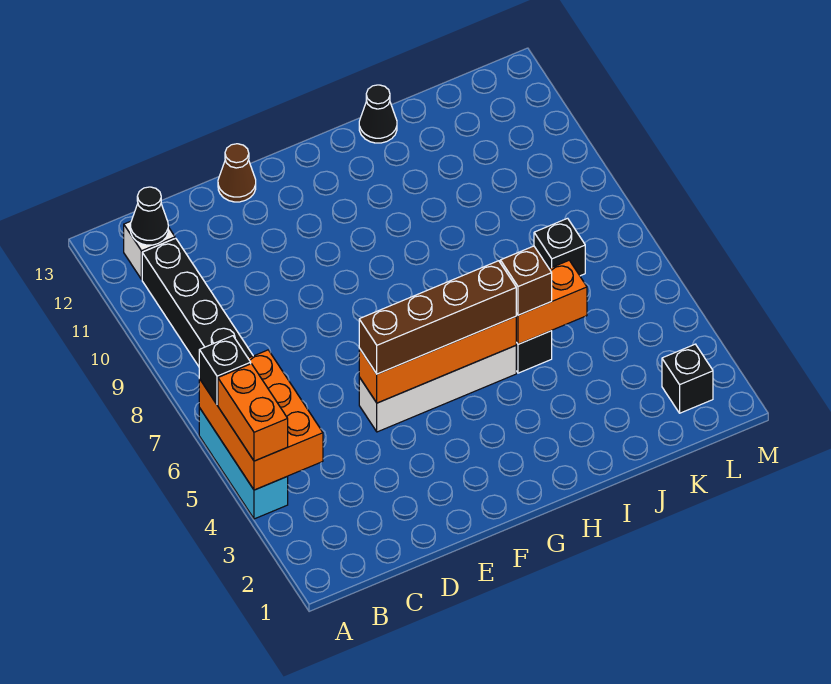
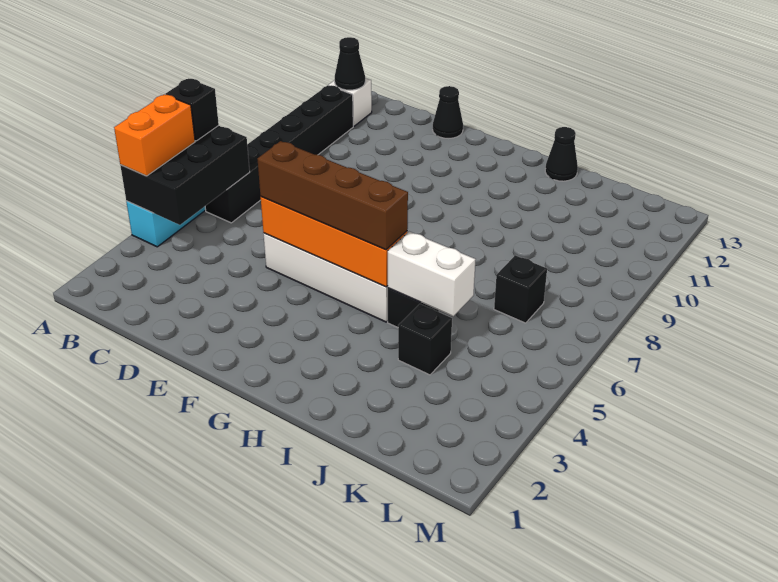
orange 2x3 brick [199,350,323,490] -> black 2x3 brick [120,126,250,225]
brown 1x1 cone [218,144,256,202] -> black 1x1 cone [433,86,463,139]
orange 1x2 brick [516,260,587,344] -> white 1x2 brick [388,231,476,316]
brown 1x1 brick [500,246,552,315] -> none
black 1x1 brick [662,344,713,413] -> black 1x1 brick moved to [398,304,452,375]

